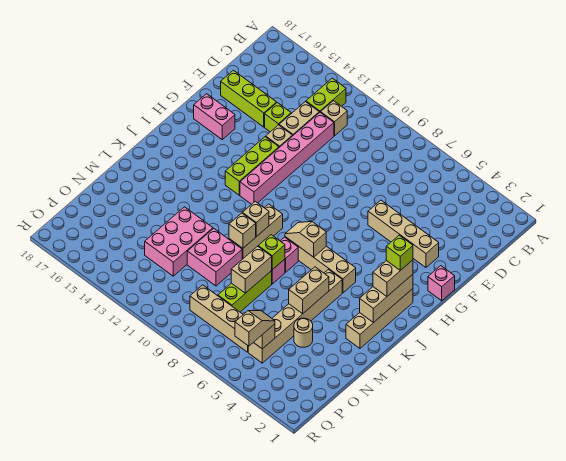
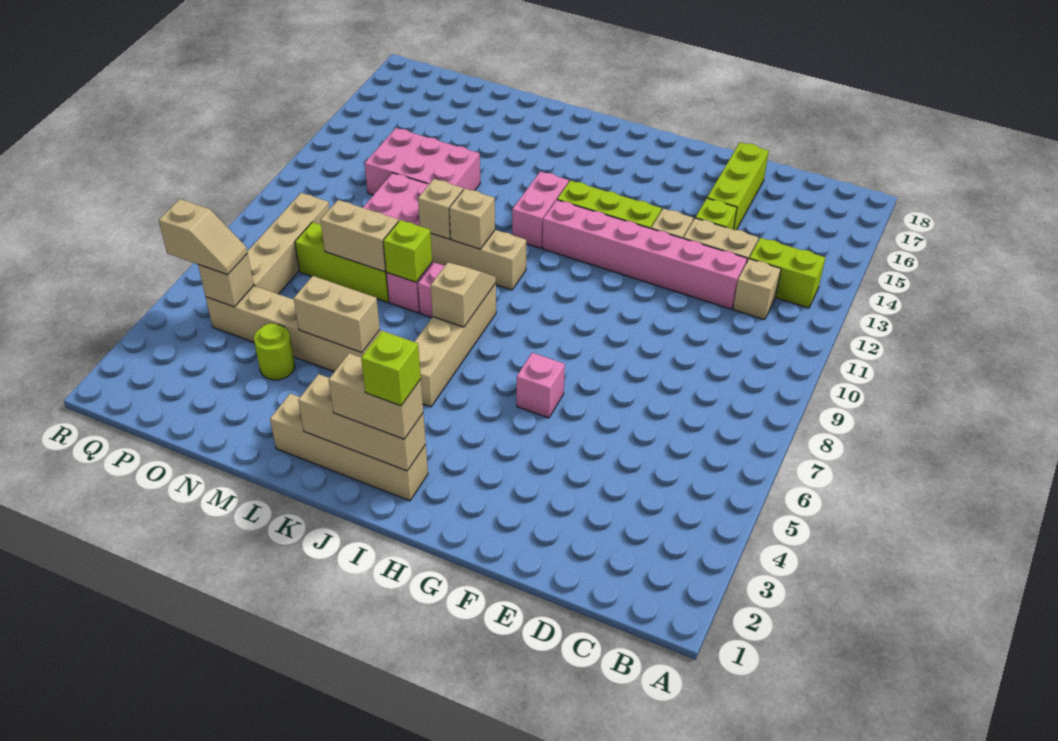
tan 1x4 brick [368,200,439,267] -> none
pink 1x1 brick [428,266,455,301] -> pink 1x1 brick moved to [517,353,565,418]
pink 1x2 brick [194,94,235,139] -> pink 1x2 brick moved to [512,171,569,248]
tan 1x1 round brick [294,318,313,347] -> lime 1x1 round brick [254,323,295,380]

